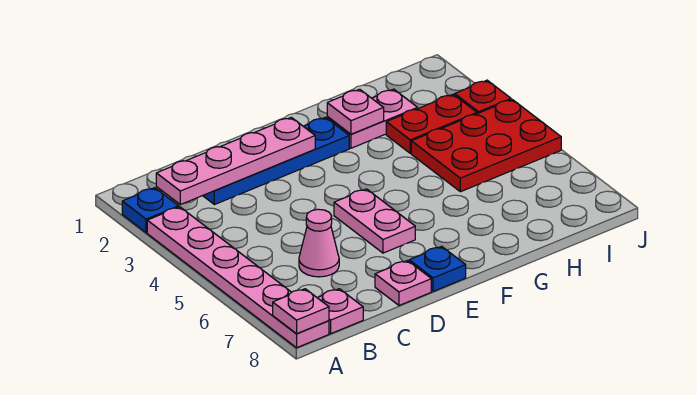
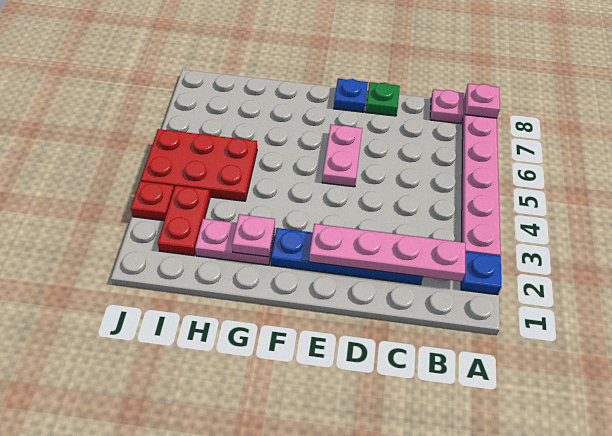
pink 1x1 cone [299,209,339,277] -> none
pink 1x1 plate [375,261,431,305] -> green 1x1 plate [366,82,400,116]
red 1x2 plate [386,94,477,153] -> red 1x2 plate turned to [158,186,210,256]

